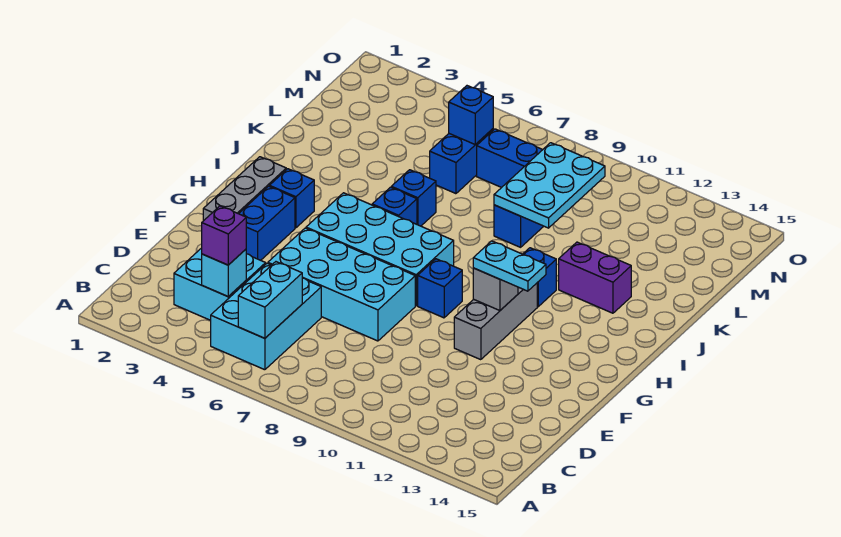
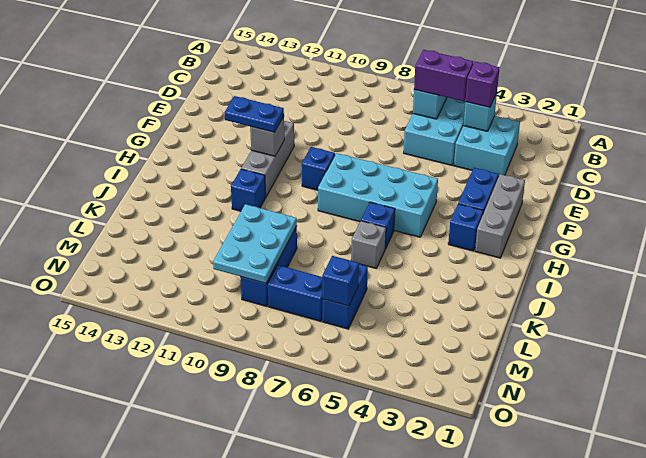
cyan 2x4 brick [268,228,415,341] -> none
cyan 1x2 plate [473,241,546,291] -> blue 1x2 plate [224,96,284,132]
blue 1x1 brick [391,170,436,226] -> grey 1x1 brick [351,221,386,269]
purple 1x2 brick [559,242,631,313] -> purple 1x2 brick moved to [414,50,473,101]

